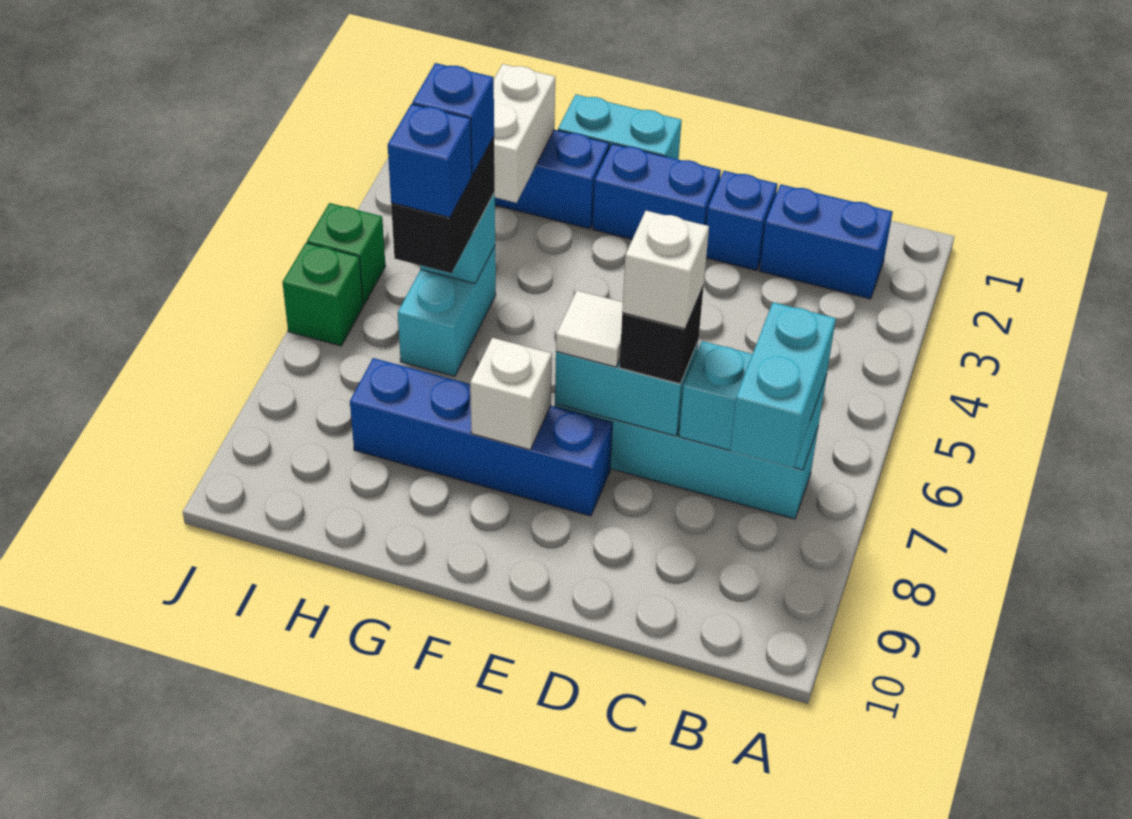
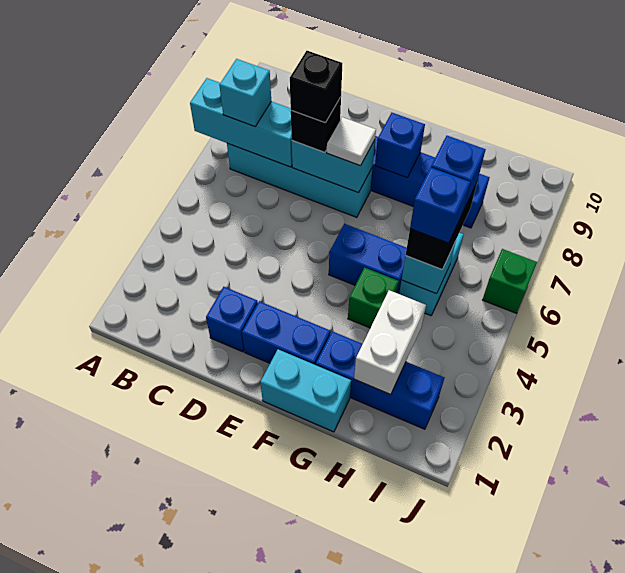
blue 1x2 brick [760,184,893,299] -> blue 1x2 brick moved to [329,224,407,294]
cyan 1x2 brick [679,341,827,470] -> cyan 1x3 brick [190,78,292,167]
cyan 1x2 brick [730,302,836,468] -> cyan 1x1 brick [219,59,271,127]
white 1x1 brick [622,211,709,329] -> black 1x1 brick [290,51,342,123]
white 1x1 brick [470,338,552,450] -> blue 1x1 brick [375,113,425,178]
green 1x1 brick [307,203,386,304] -> green 1x1 brick moved to [348,268,399,328]

